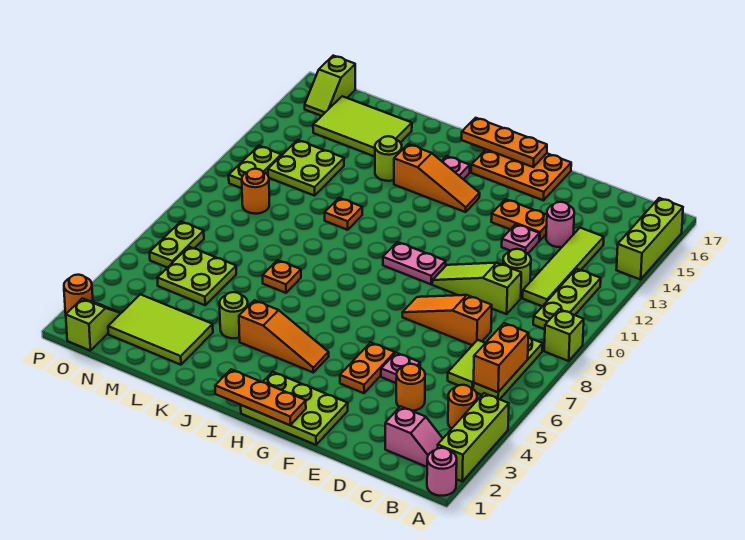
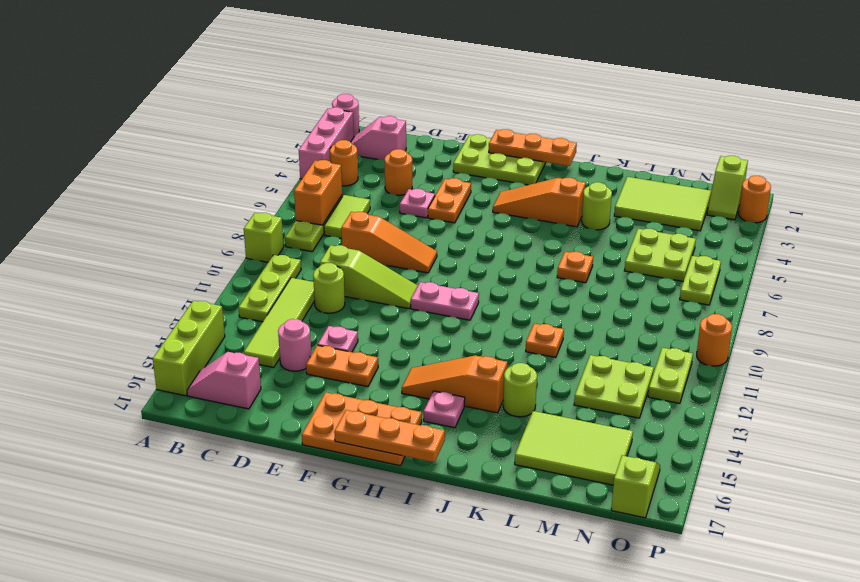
lime 1x3 brick [438,393,509,481] -> pink 1x3 brick [299,107,354,179]
none -> pink 1x2 slope [187,352,261,409]
orange 1x1 round brick [242,168,269,214] -> orange 1x1 round brick moved to [697,314,732,366]

